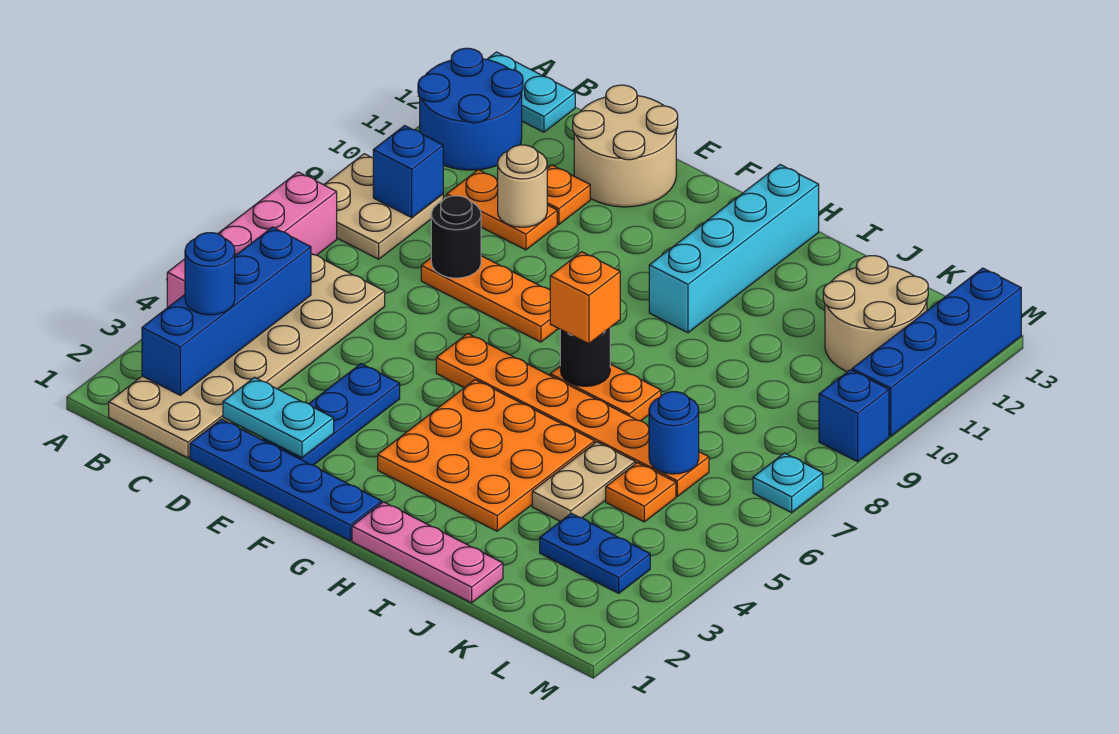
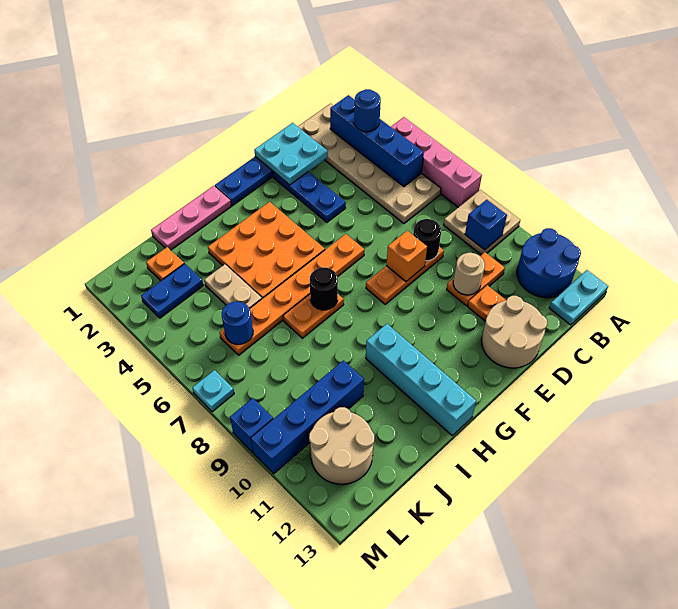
cyan 1x2 plate [223,377,334,457] -> cyan 2x2 plate [254,123,328,185]
orange 1x1 brick [550,252,620,344] -> orange 1x1 brick moved to [386,231,427,282]
orange 1x1 plate [606,463,676,522] -> orange 1x1 plate moved to [146,247,184,281]
blue 1x4 brick [852,268,1021,436] -> blue 1x4 brick turned to [251,360,364,474]

